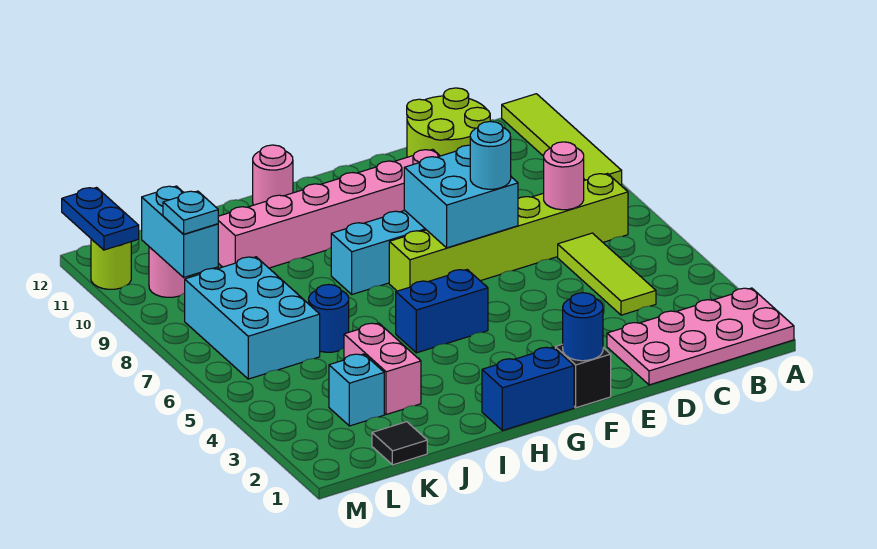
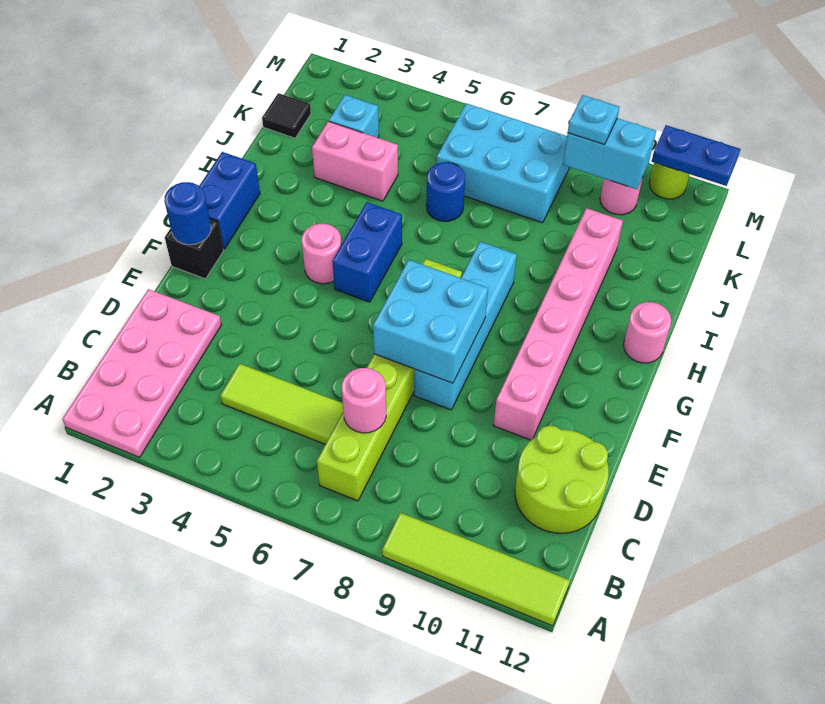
cyan 1x1 round brick [470,121,511,189] -> none
none -> pink 1x1 round brick [302,223,341,284]

